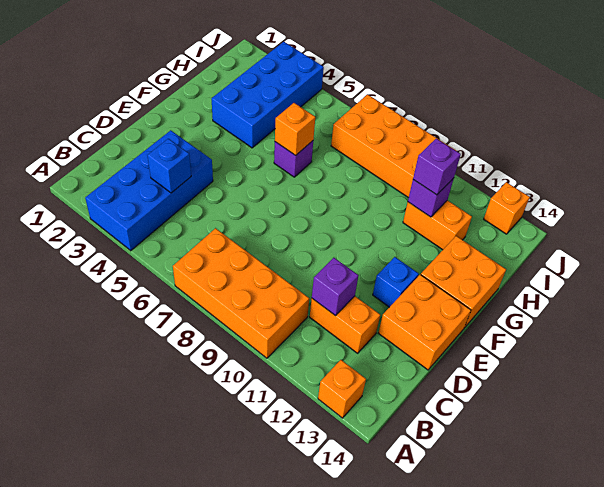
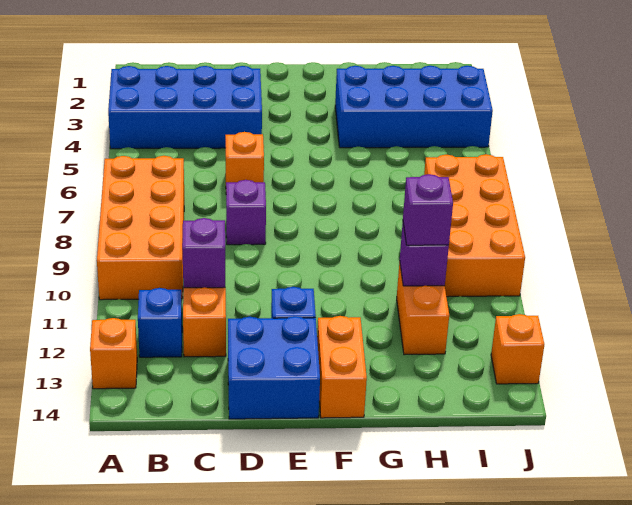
blue 1x1 brick [147,139,191,193] -> blue 1x1 brick moved to [138,288,182,357]
orange 2x2 brick [378,275,471,370] -> blue 2x2 brick [228,316,320,419]
orange 2x2 brick [420,236,506,328] -> orange 1x2 brick [317,316,367,418]
purple 1x1 brick [274,141,313,177] -> purple 1x1 brick moved to [226,180,266,245]
orange 1x1 brick [275,103,315,155] -> orange 1x1 brick moved to [225,132,264,182]

